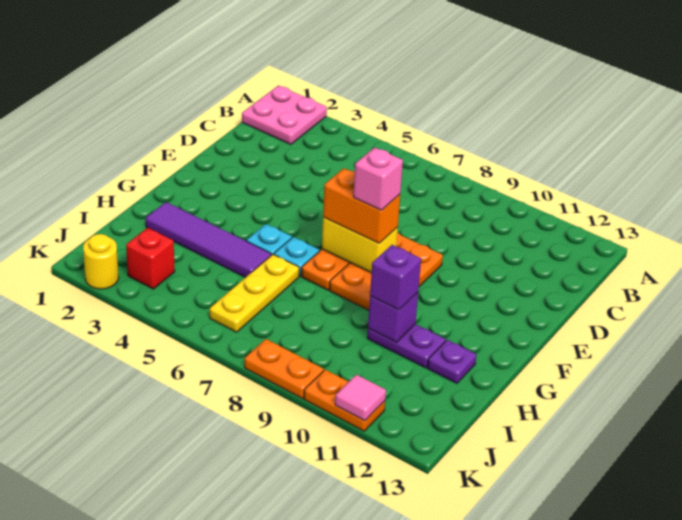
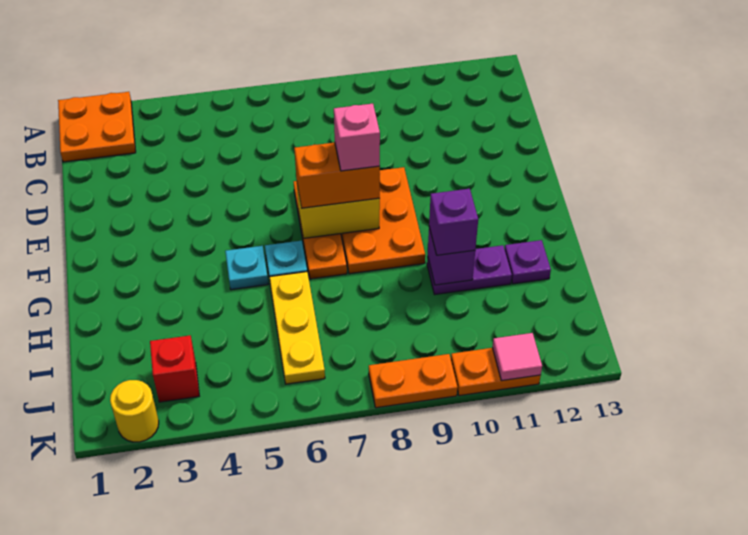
pink 2x2 plate [242,86,327,145] -> orange 2x2 plate [58,92,136,162]
purple 1x4 tile [146,202,272,278] -> none

